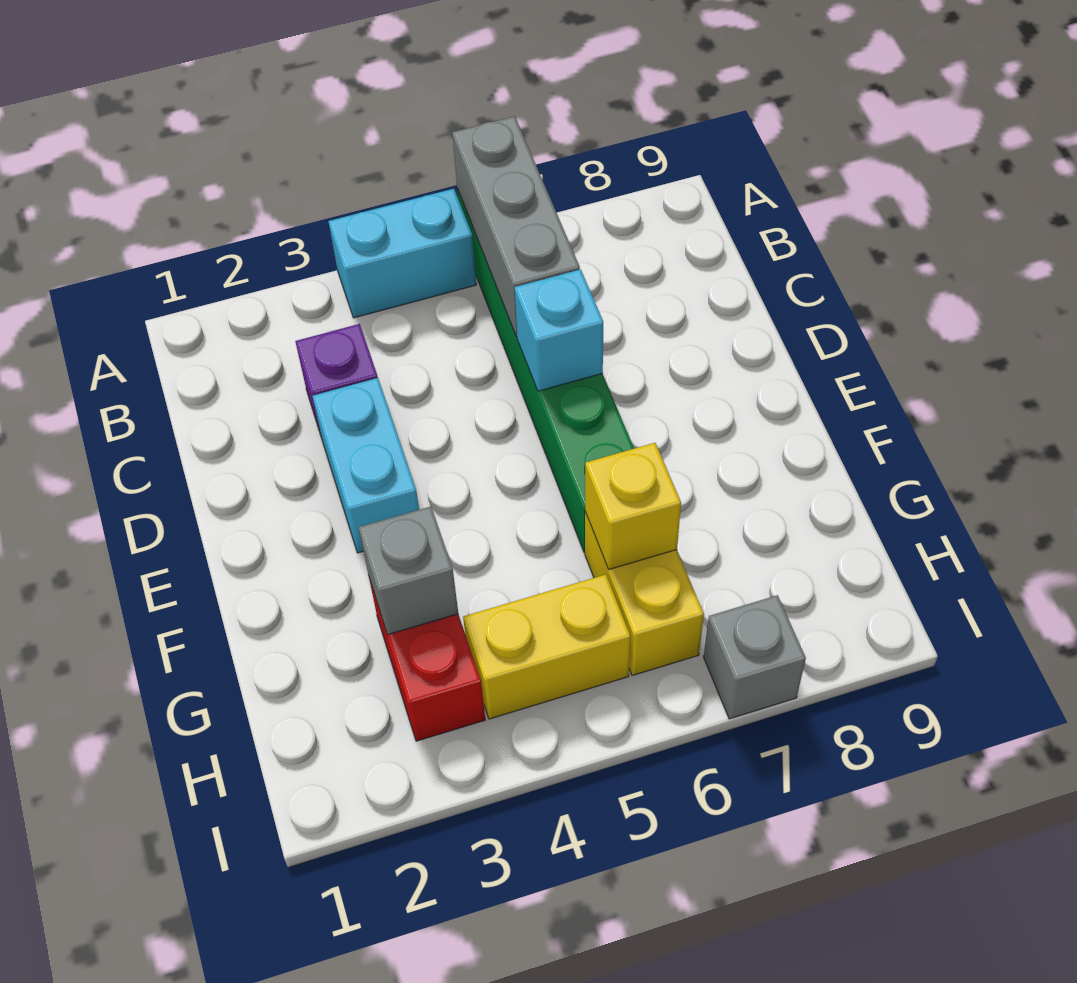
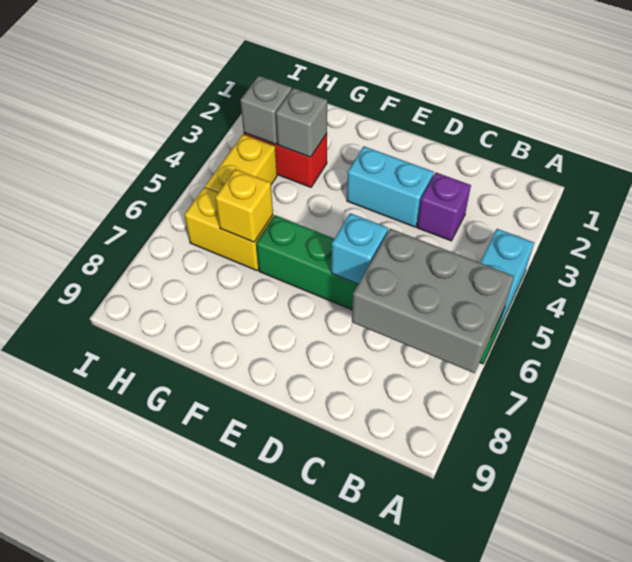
grey 1x3 brick [452,116,580,337] -> grey 2x3 brick [352,229,514,373]
grey 1x1 brick [704,595,806,719] -> grey 1x1 brick moved to [240,76,292,144]

